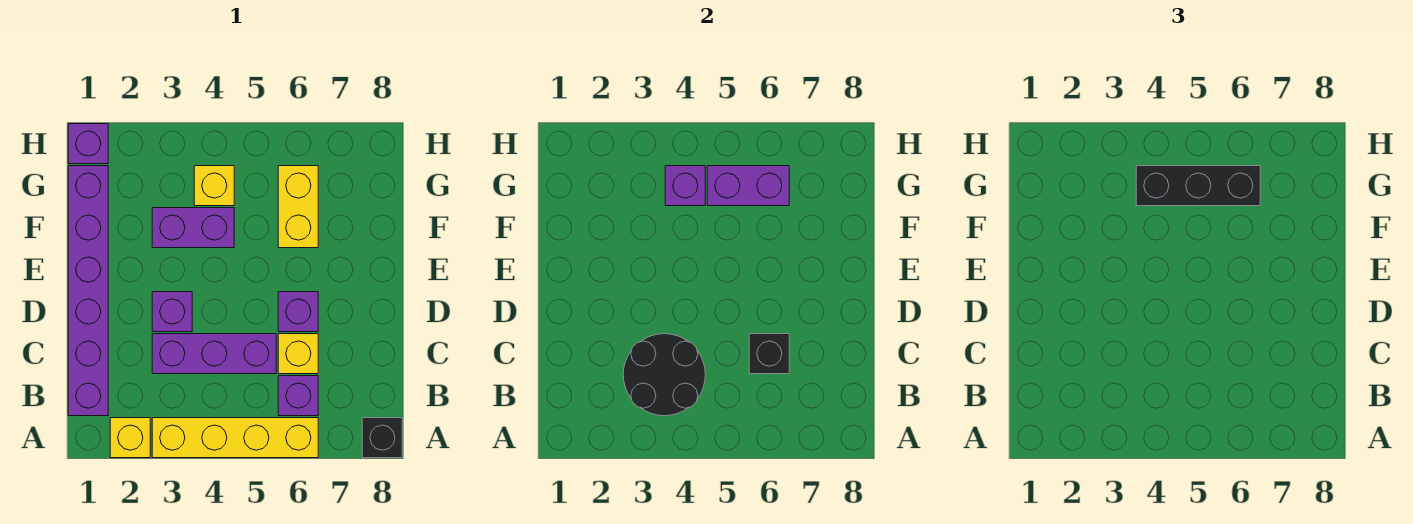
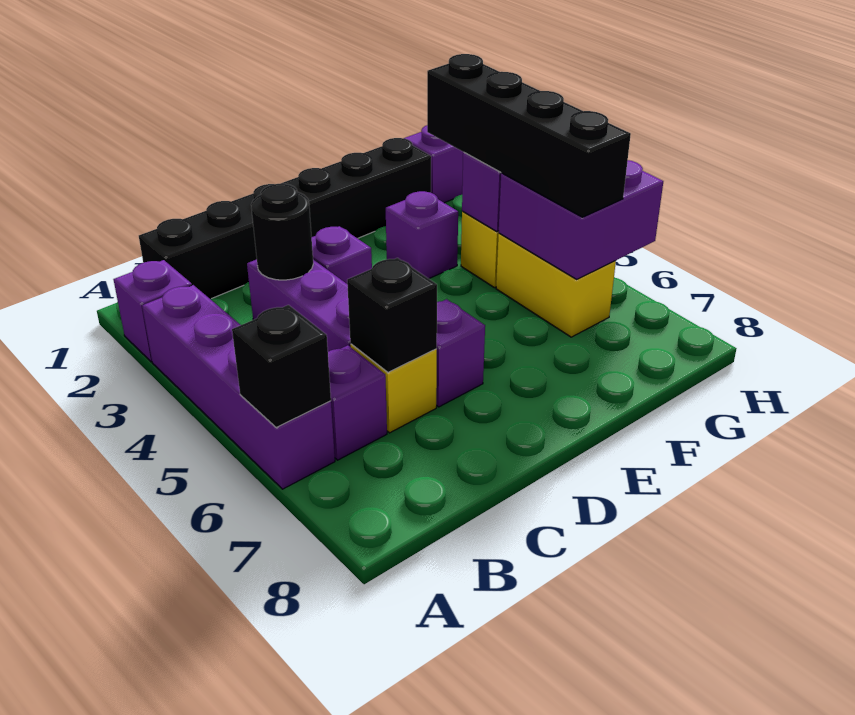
yellow 1x1 brick [110,418,150,458] -> purple 1x1 brick [114,260,192,362]
yellow 1x4 brick [152,418,318,458] -> purple 1x4 brick [142,285,335,489]
black 1x1 brick [362,418,402,458] -> black 1x1 brick moved to [232,305,331,428]
purple 1x6 brick [68,166,108,416] -> black 1x6 brick [139,138,431,299]
black 2x2 round brick [623,334,705,416] -> black 1x1 round brick [251,184,313,280]
purple 1x2 brick [152,208,234,248] -> purple 1x1 brick [386,191,458,279]
yellow 1x2 brick [278,166,318,248] -> yellow 1x2 brick turned to [496,233,616,337]
black 1x3 brick [1136,166,1260,206] -> black 1x4 brick [427,54,631,217]
purple 1x2 brick [707,166,789,206] -> purple 2x2 brick [499,160,663,279]

